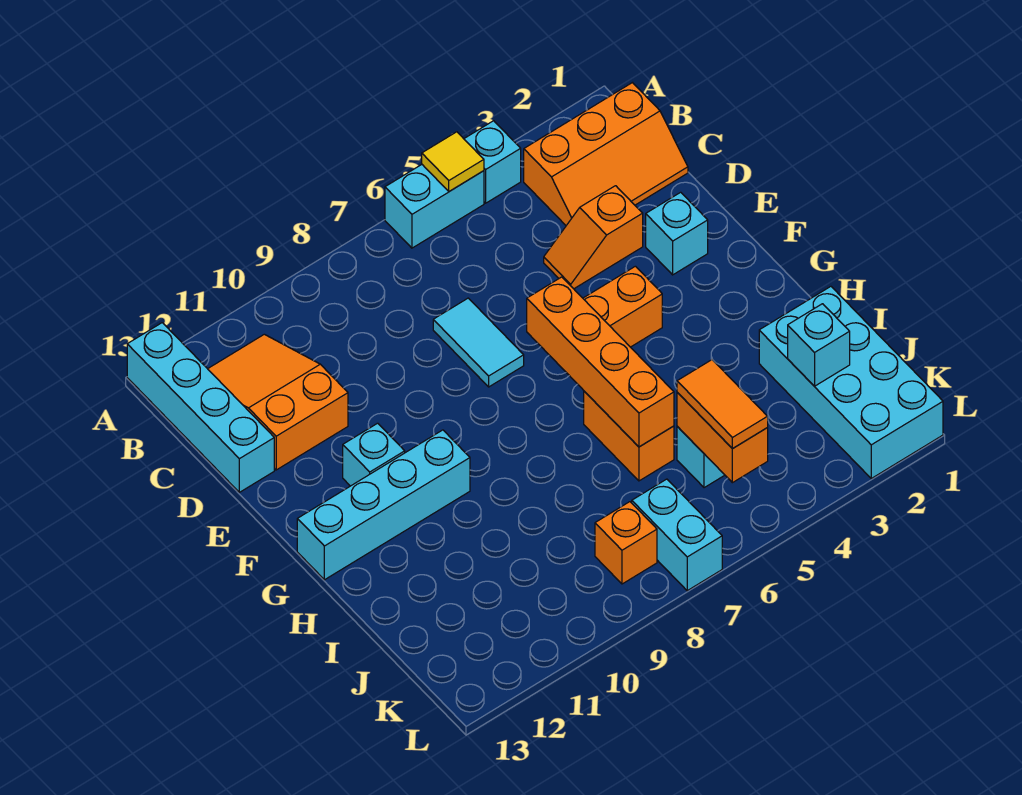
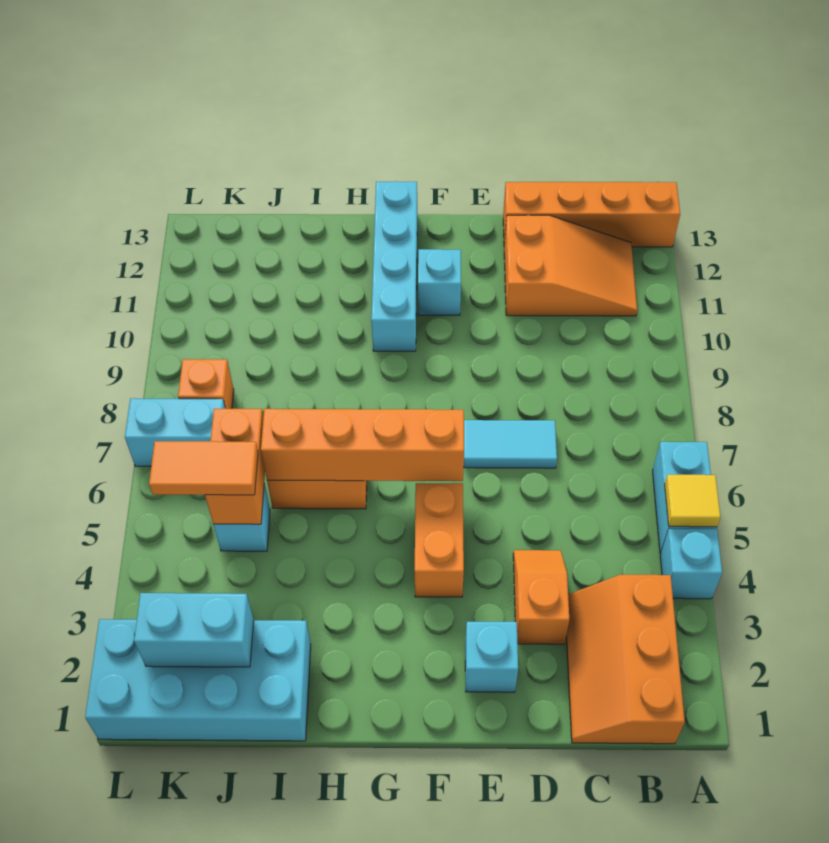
cyan 1x4 brick [127,323,274,492] -> orange 1x4 brick [503,182,680,247]
cyan 1x1 brick [788,304,850,386] -> cyan 1x2 brick [134,593,254,667]
orange 1x2 brick [677,392,768,483] -> orange 1x2 brick turned to [205,409,265,524]

